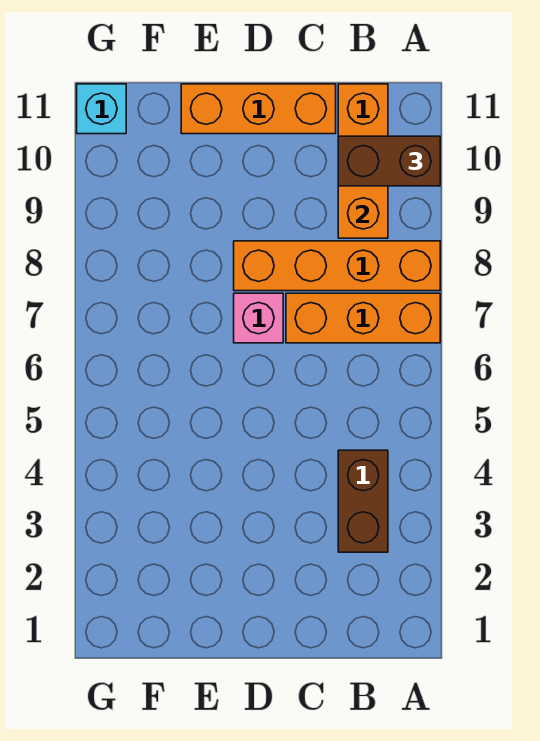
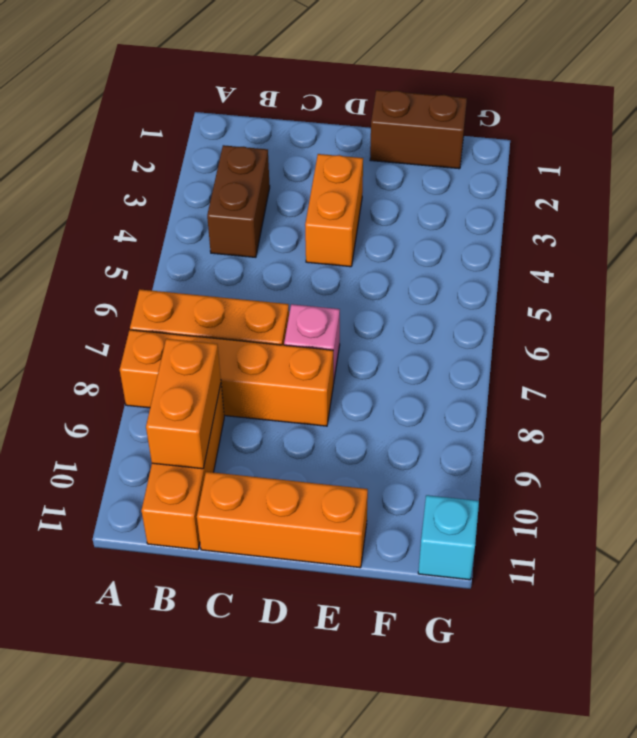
brown 1x2 brick [338,136,440,186] -> brown 1x2 brick moved to [370,90,467,169]
none -> orange 1x2 brick [305,154,363,267]

